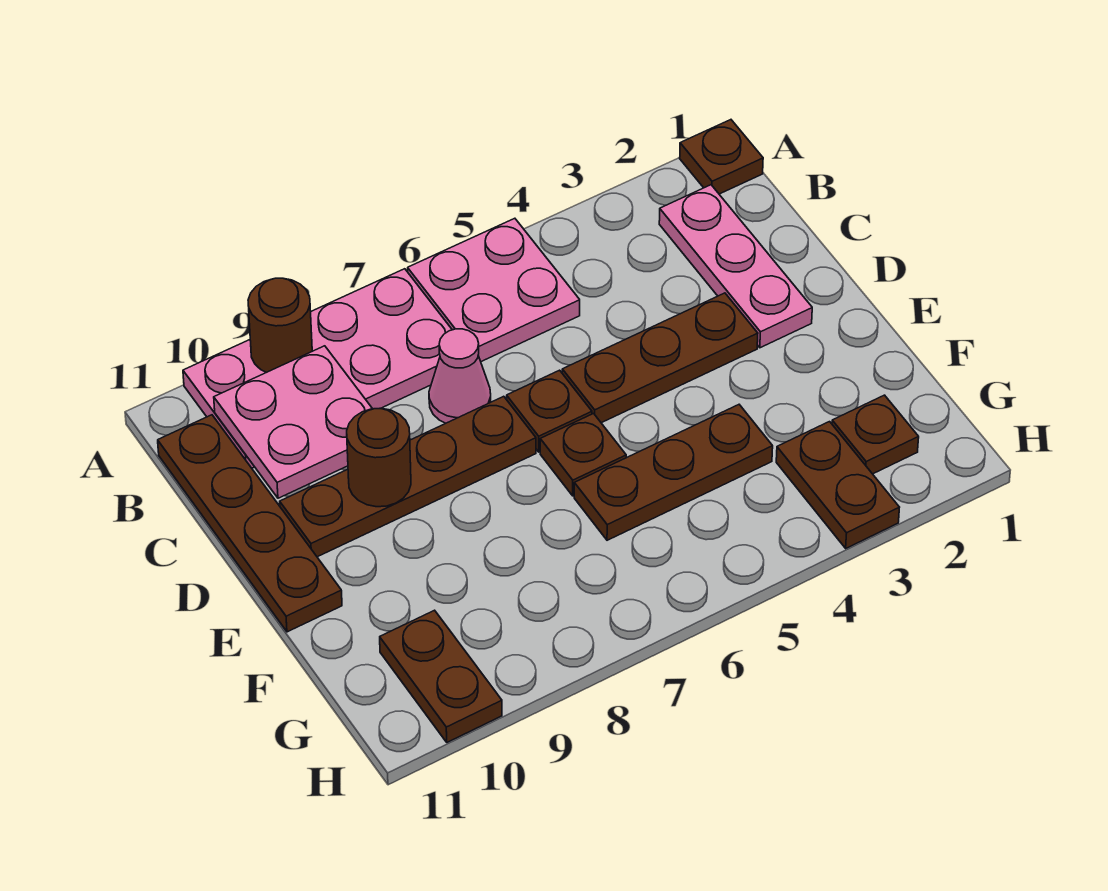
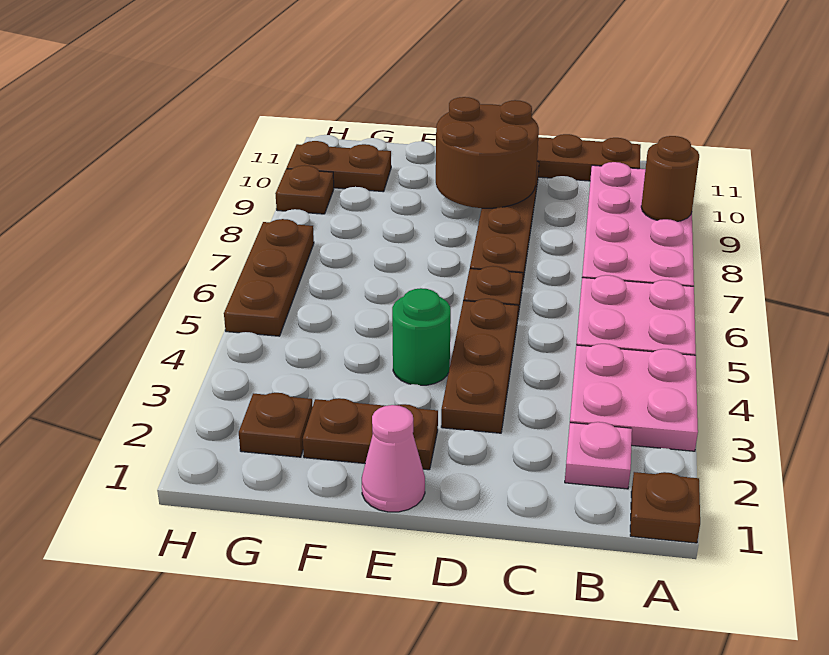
pink 1x3 plate [659,185,812,348] -> pink 1x1 plate [565,422,632,489]
pink 2x2 plate [214,346,372,498] -> pink 2x2 plate moved to [570,344,698,451]
pink 1x1 cone [429,329,491,423] -> pink 1x1 cone moved to [362,405,425,512]
brown 1x1 round brick [347,408,411,507] -> brown 2x2 round brick [436,97,539,208]
none -> green 1x1 round brick [392,288,451,385]
brown 1x1 plate [540,414,626,496] -> brown 1x1 plate moved to [275,165,334,214]
brown 1x3 plate [574,405,773,540] -> brown 1x3 plate moved to [224,219,314,336]
brown 1x2 plate [776,422,899,548] -> brown 1x2 plate moved to [303,398,438,470]

